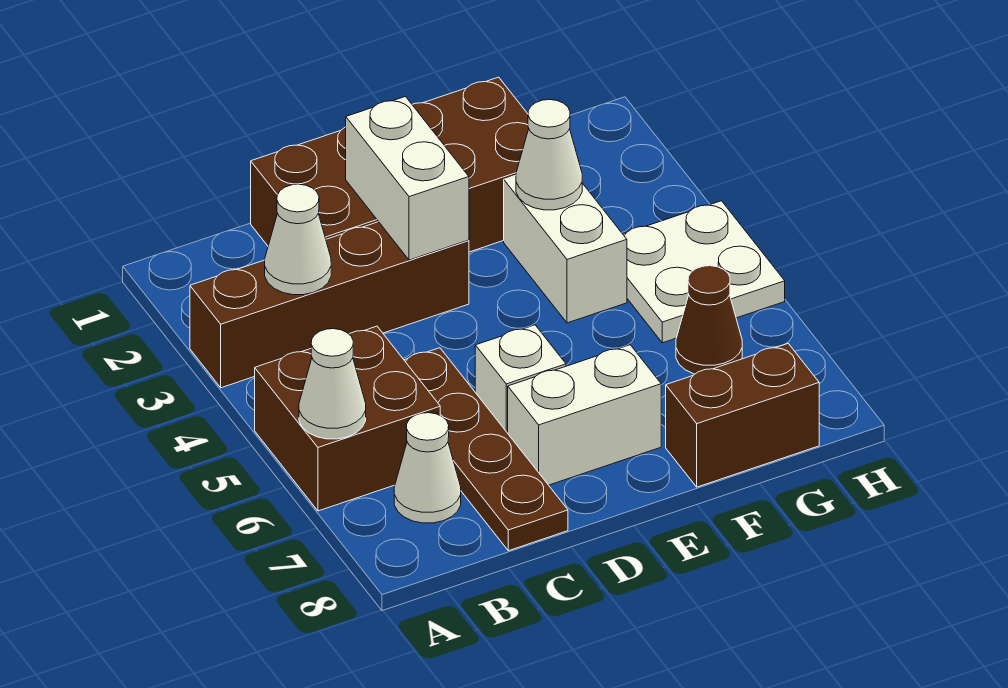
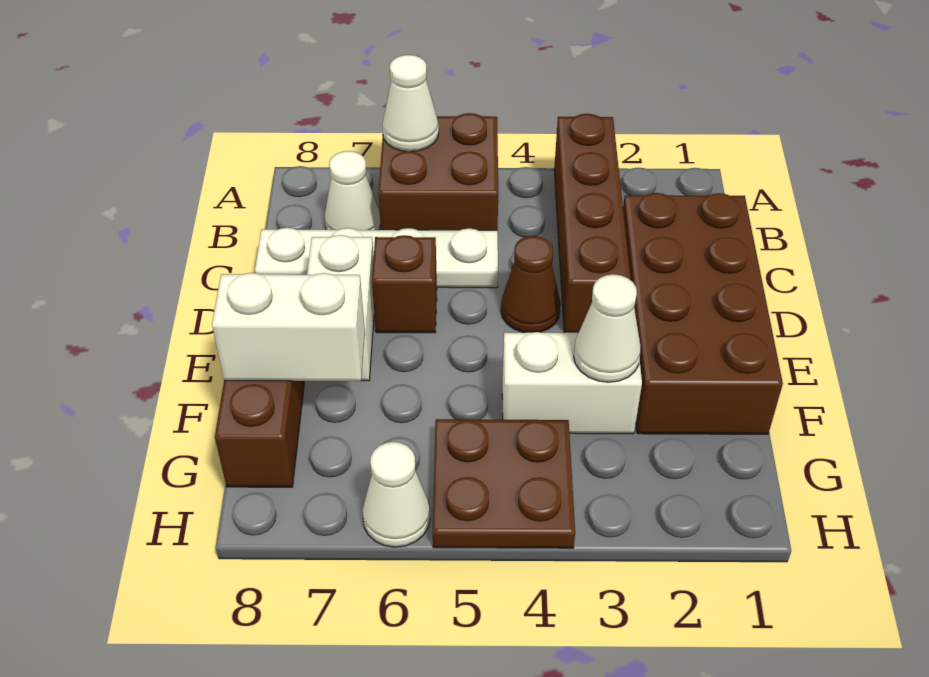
white 1x1 cone [265,184,331,295] -> white 1x1 cone moved to [362,442,430,547]
brown 1x4 plate [404,348,568,551] -> white 1x4 plate [255,228,498,288]
white 1x2 brick [346,97,469,260] -> white 1x2 brick moved to [212,273,365,381]
white 1x1 brick [475,325,566,433] -> brown 1x1 brick [372,235,437,333]
white 2x2 plate [623,201,785,343] -> brown 2x2 plate [433,419,575,548]
brown 1x1 cone [676,266,742,374] -> brown 1x1 cone moved to [501,236,560,333]

